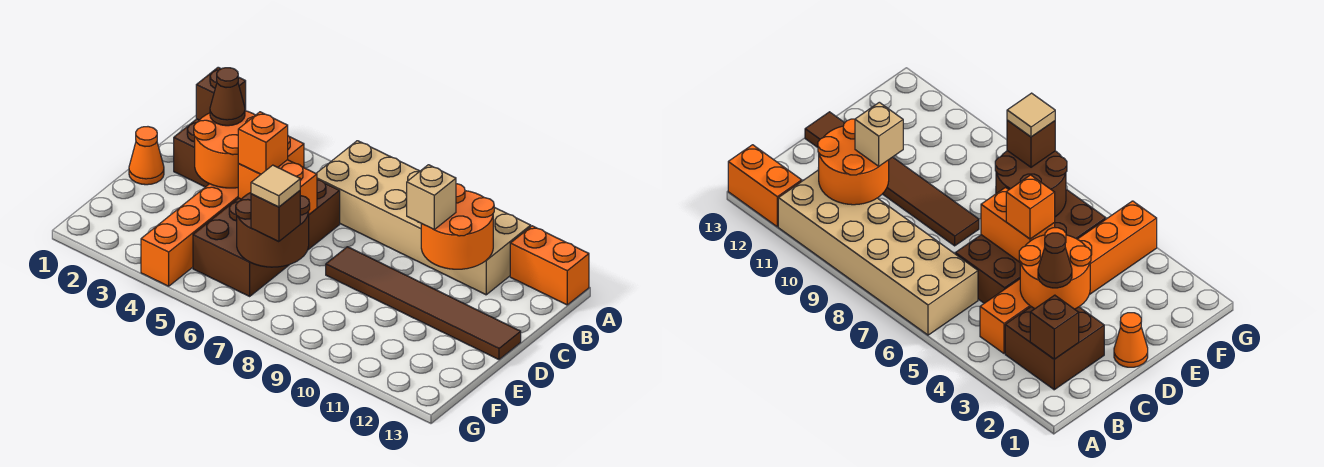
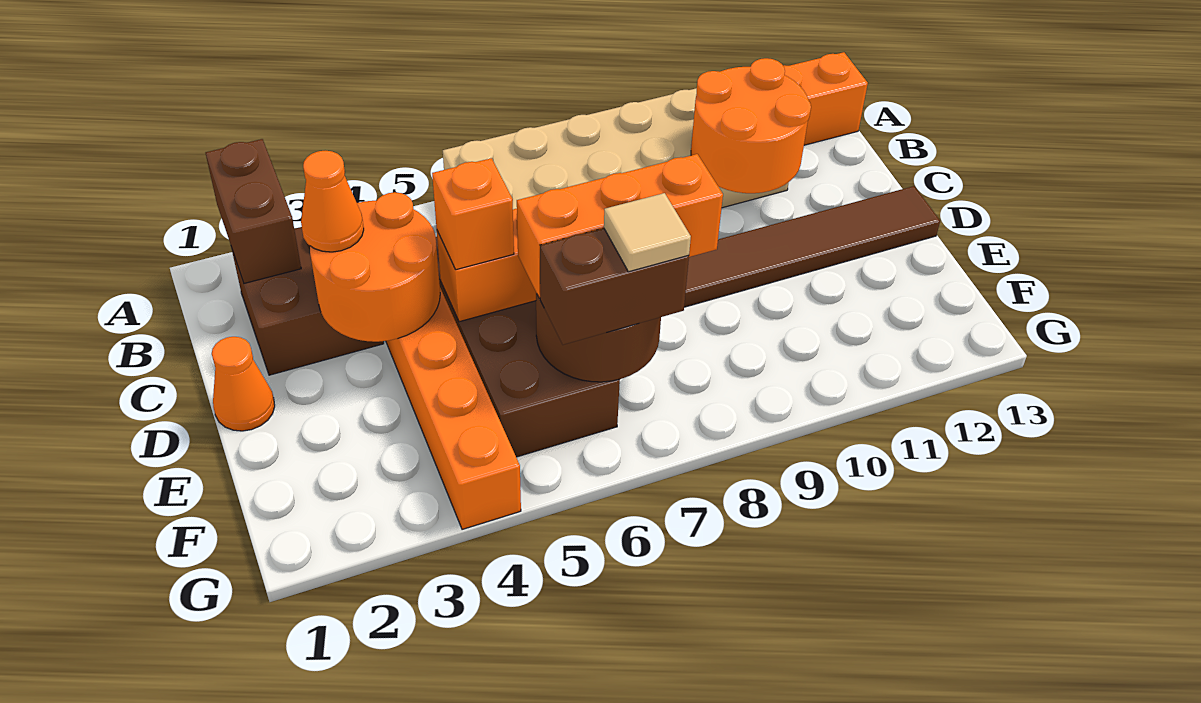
brown 1x1 brick [196,67,246,120] -> brown 1x2 brick [206,139,301,283]
brown 1x1 cone [210,68,245,126] -> orange 1x1 cone [301,151,364,252]
tan 1x1 brick [407,165,456,229] -> none
none -> orange 1x3 brick [517,154,723,298]
brown 1x1 brick [251,191,300,242] -> brown 1x2 brick [540,228,689,345]

